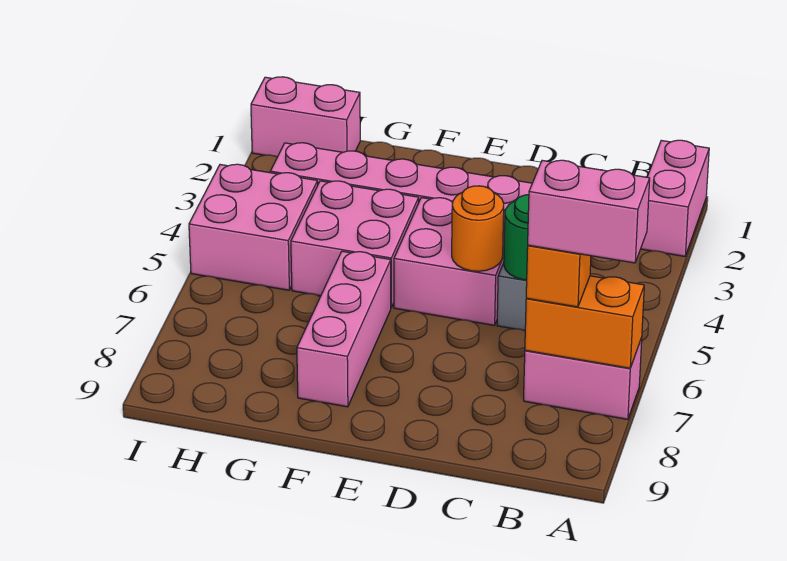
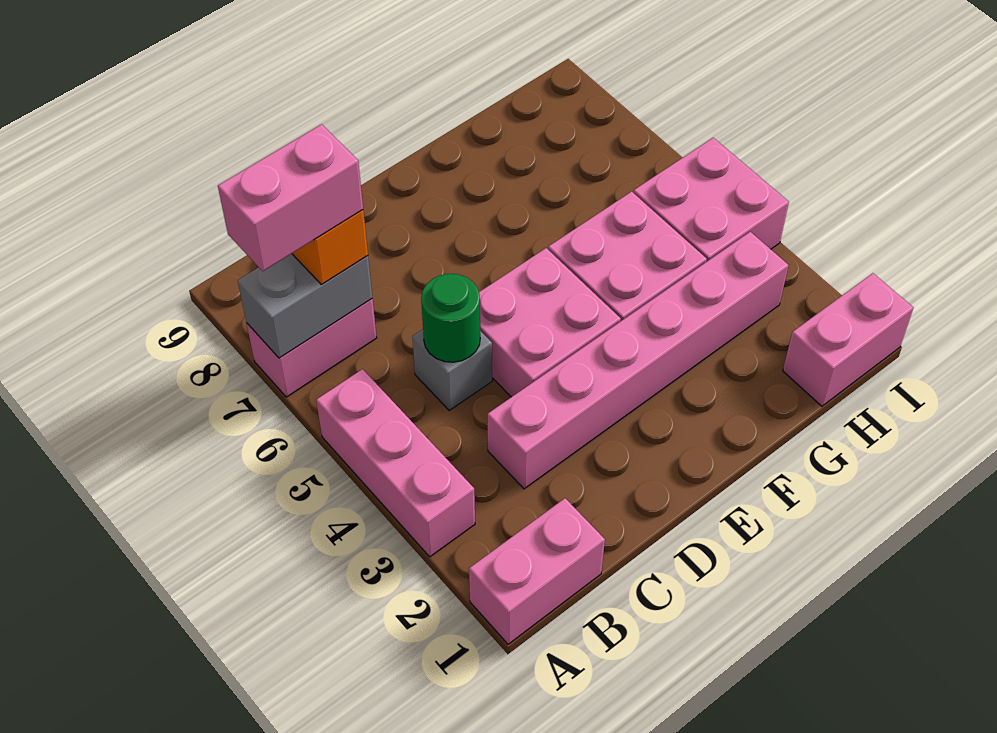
pink 1x2 brick [641,140,709,256] -> pink 1x2 brick turned to [469,498,605,644]
orange 1x2 brick [525,276,644,368] -> grey 1x2 brick [238,254,372,358]
orange 1x1 round brick [452,186,504,271] -> none
pink 1x3 brick [297,251,391,407] -> pink 1x3 brick moved to [316,369,475,557]

